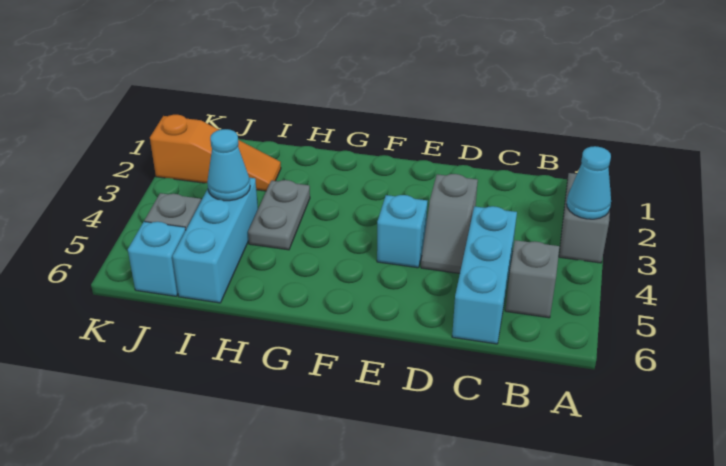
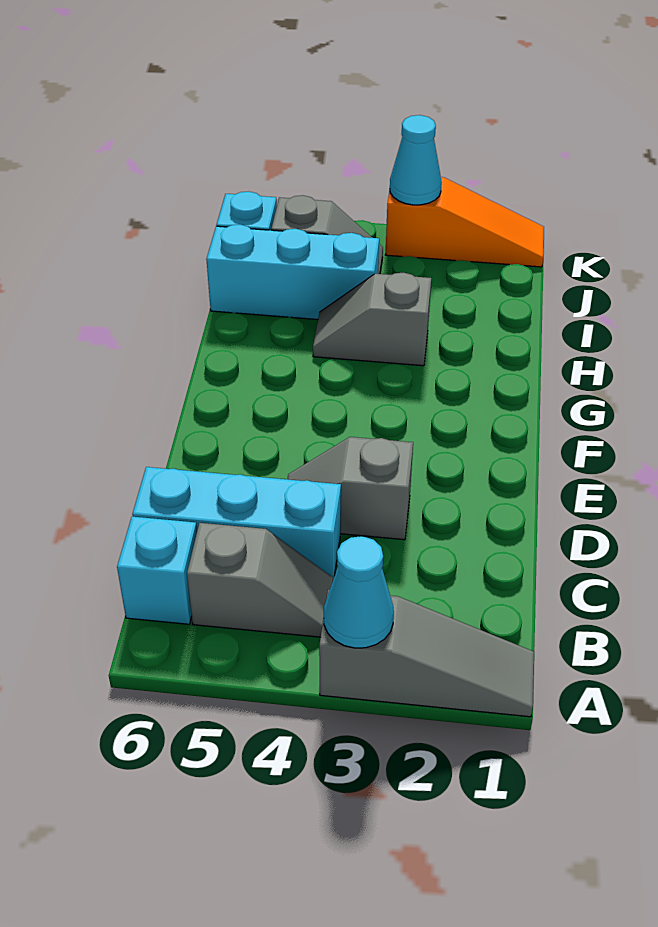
cyan 1x1 brick [377,195,427,268] -> cyan 1x1 brick moved to [117,517,197,624]
grey 1x2 plate [248,180,310,250] -> grey 1x2 slope [313,273,431,366]
orange 1x3 slope [150,115,281,191] -> orange 1x3 slope turned to [386,177,544,267]
cyan 1x1 cone [207,129,250,201] -> cyan 1x1 cone moved to [390,115,442,205]

